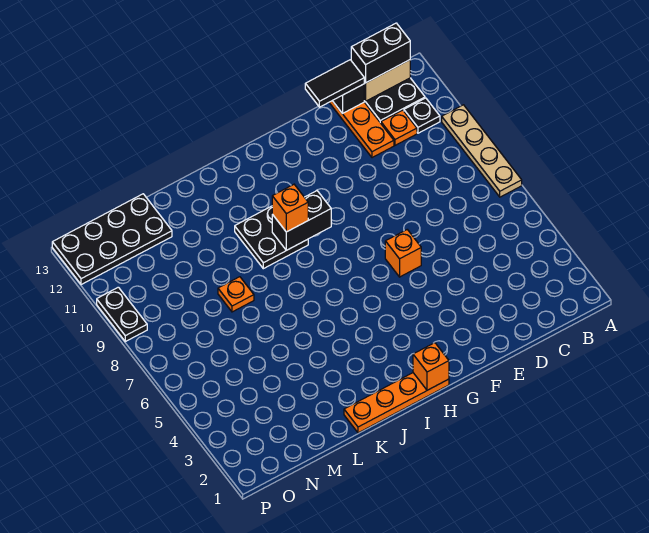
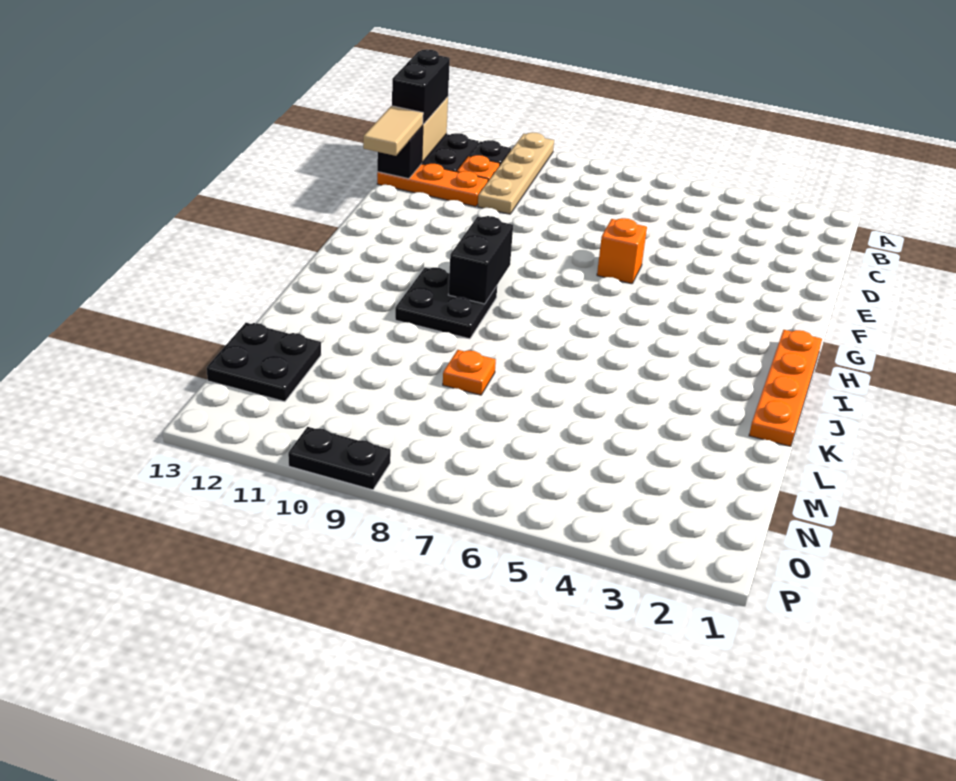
tan 1x4 plate [442,105,522,197] -> tan 1x4 plate turned to [478,132,554,214]
black 1x2 tile [305,60,364,107] -> tan 1x2 tile [363,106,423,156]
orange 1x1 brick [413,343,449,390] -> none
orange 1x1 brick [272,184,308,232] -> none
black 2x4 plate [52,194,172,285] -> black 2x2 plate [207,323,321,402]

